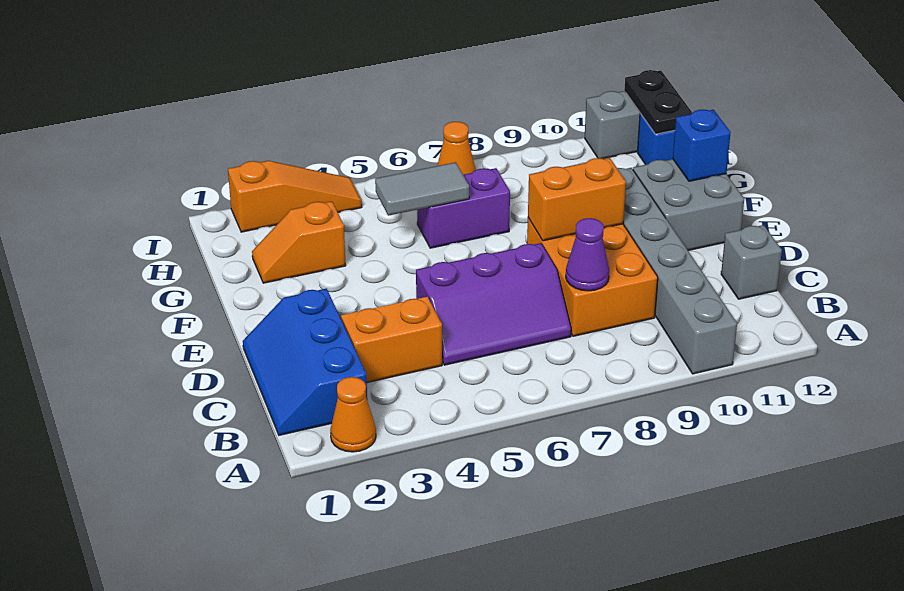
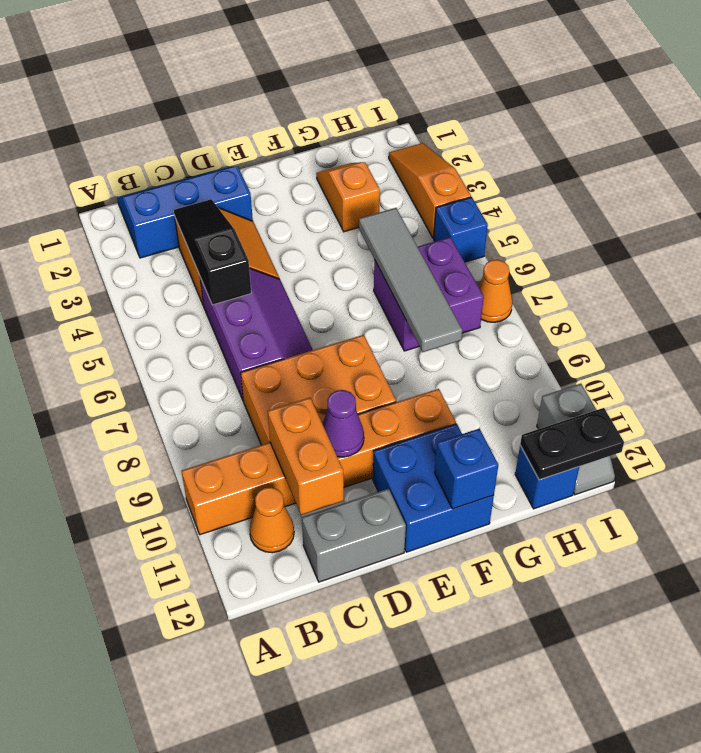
orange 1x1 cone [330,377,376,452] -> orange 1x1 cone moved to [250,487,294,553]
grey 1x6 brick [617,168,737,374] -> orange 1x6 brick [182,389,456,535]
none -> black 1x3 slope [174,199,251,305]
purple 2x3 slope [416,243,571,365] -> purple 2x3 slope turned to [200,268,313,400]
purple 1x1 cone [566,218,609,291] -> purple 1x1 cone moved to [322,390,364,457]
grey 1x1 brick [721,225,782,299] -> grey 1x2 brick [302,489,406,582]
orange 1x2 brick [528,158,626,241] -> orange 1x2 brick moved to [268,398,344,515]
grey 2x2 brick [633,159,744,251] -> blue 2x2 brick [373,424,494,552]
grey 1x2 tile [375,162,469,216] -> grey 1x4 tile [359,208,462,352]
purple 1x2 brick [417,168,510,248] -> purple 2x2 brick [374,237,484,351]
orange 1x3 slope [228,161,362,232] -> orange 1x3 slope turned to [389,143,471,238]
none -> blue 1x1 brick [434,197,488,262]

